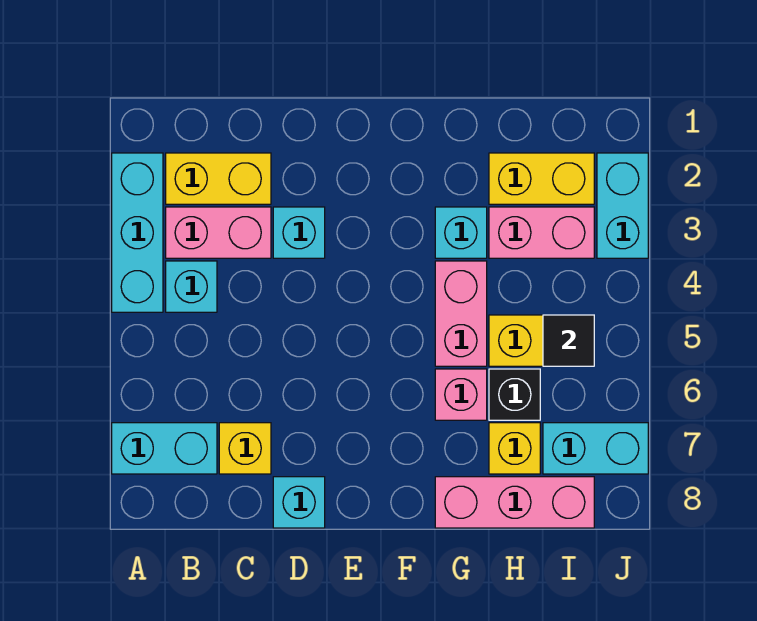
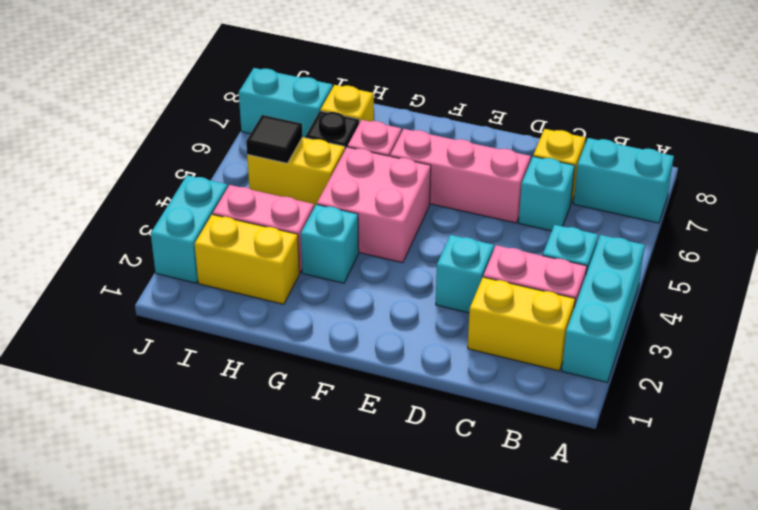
cyan 1x1 brick [273,477,325,528] -> cyan 1x1 brick moved to [519,156,575,231]
pink 1x2 brick [435,261,487,366] -> pink 2x2 brick [317,147,431,263]
pink 1x3 brick [435,477,594,528] -> pink 1x3 brick moved to [390,129,531,223]

